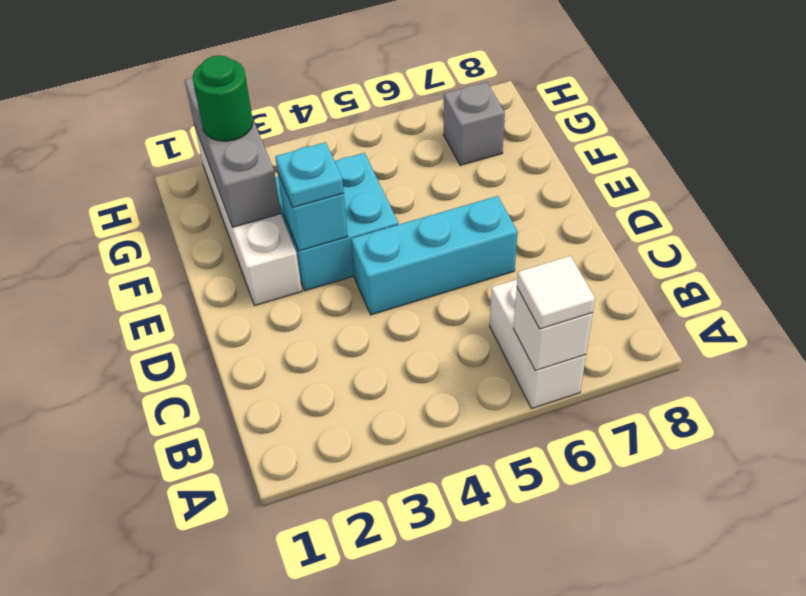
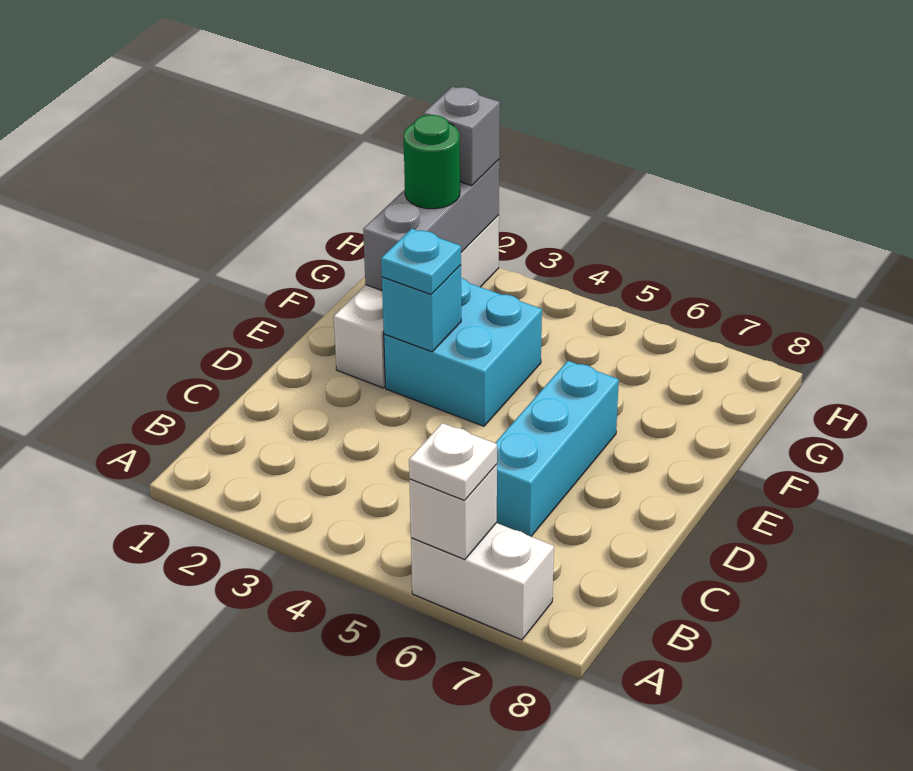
white 1x2 brick [490,280,586,409] -> white 1x2 brick turned to [411,523,554,640]
white 1x1 tile [517,256,595,329] -> white 1x1 plate [409,423,497,501]
cyan 1x3 brick [351,196,518,315] -> cyan 1x3 brick turned to [495,361,619,536]
grey 1x1 brick [444,82,505,165] -> grey 1x1 brick moved to [424,87,500,186]

